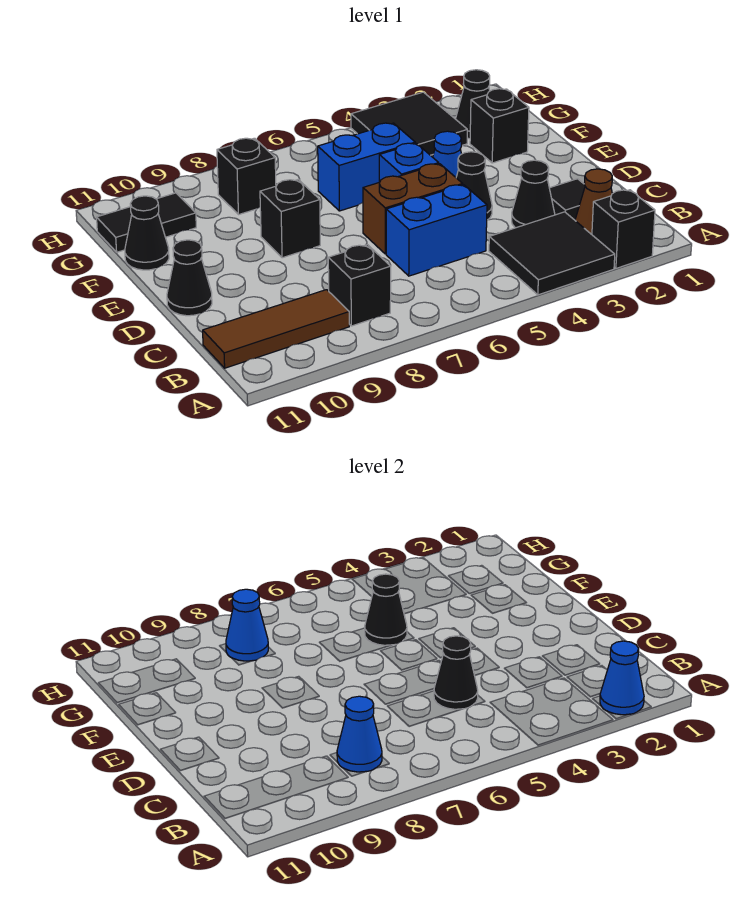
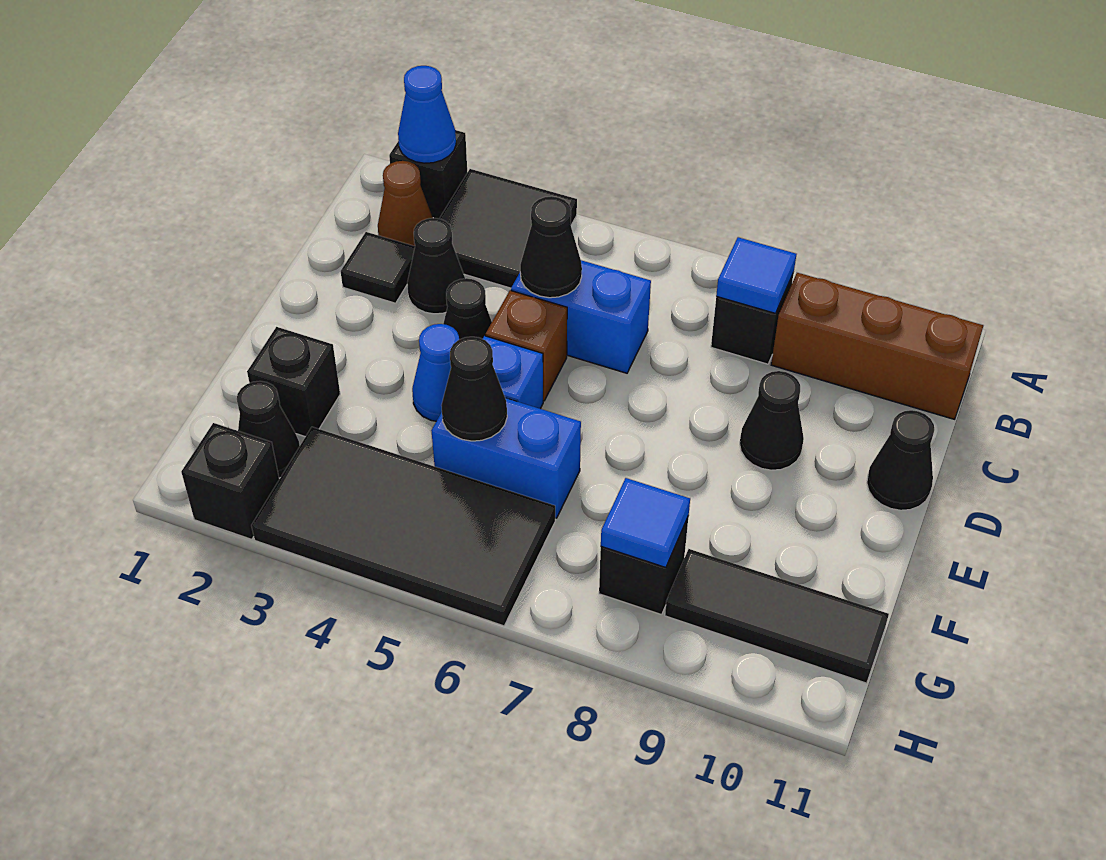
blue 1x1 cone [337,696,382,772] -> blue 1x1 tile [716,237,796,313]
brown 1x3 tile [203,290,349,368] -> brown 1x3 brick [771,273,983,419]
brown 1x2 brick [363,164,463,254] -> brown 1x1 brick [486,290,567,401]
black 1x1 brick [260,179,320,258] -> black 1x1 brick moved to [181,423,279,539]
black 1x1 cone [125,196,169,270] -> black 1x1 cone moved to [740,371,804,470]
black 2x2 tile [351,92,467,155] -> black 2x4 tile [251,427,555,626]
blue 1x1 cone [226,589,268,661] -> blue 1x1 tile [601,478,690,567]
black 1x2 tile [96,193,196,252] -> black 1x3 tile [665,549,889,683]

